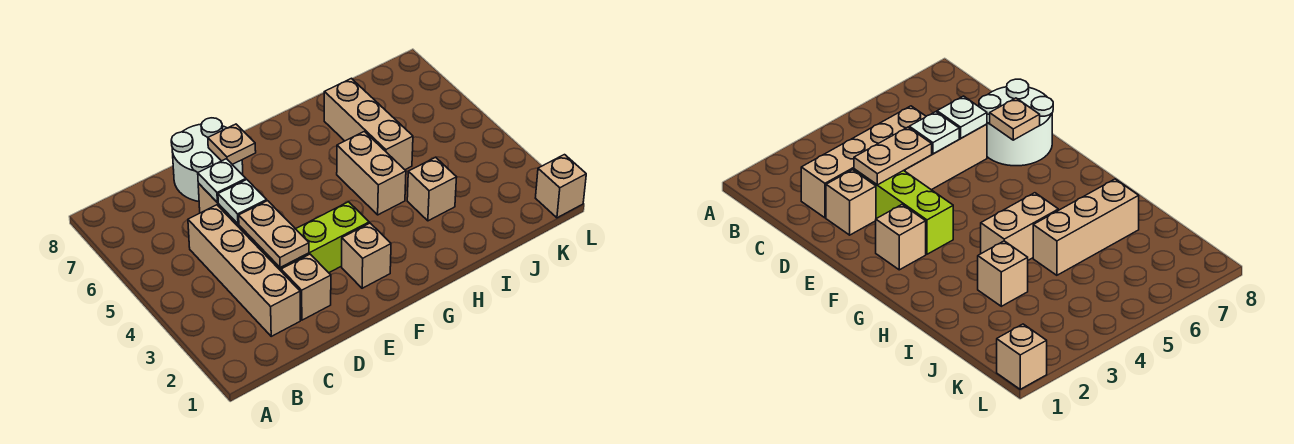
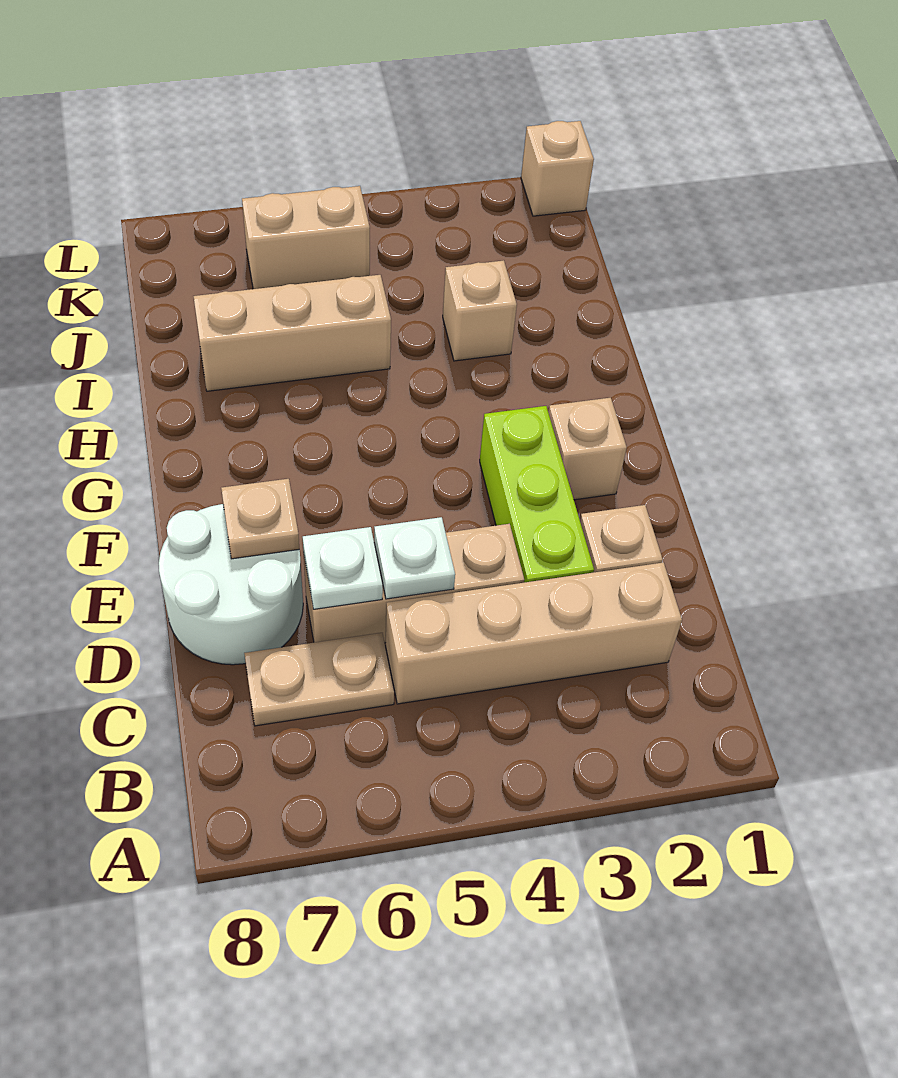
tan 1x2 plate [239,201,309,268] -> tan 1x2 plate moved to [244,633,394,726]
tan 1x2 brick [337,131,406,215] -> tan 1x2 brick moved to [242,186,370,289]

